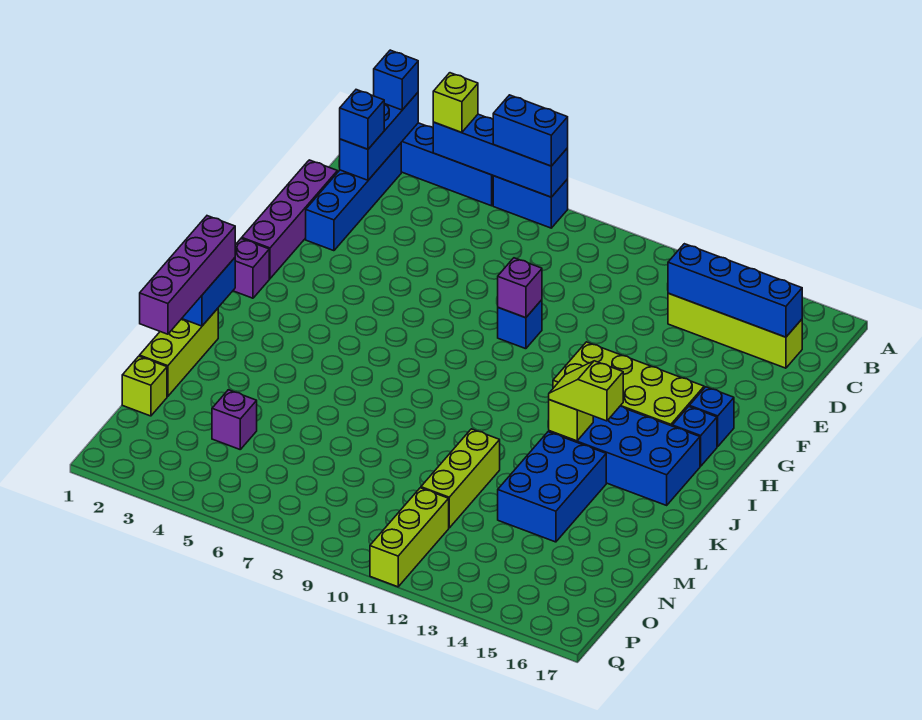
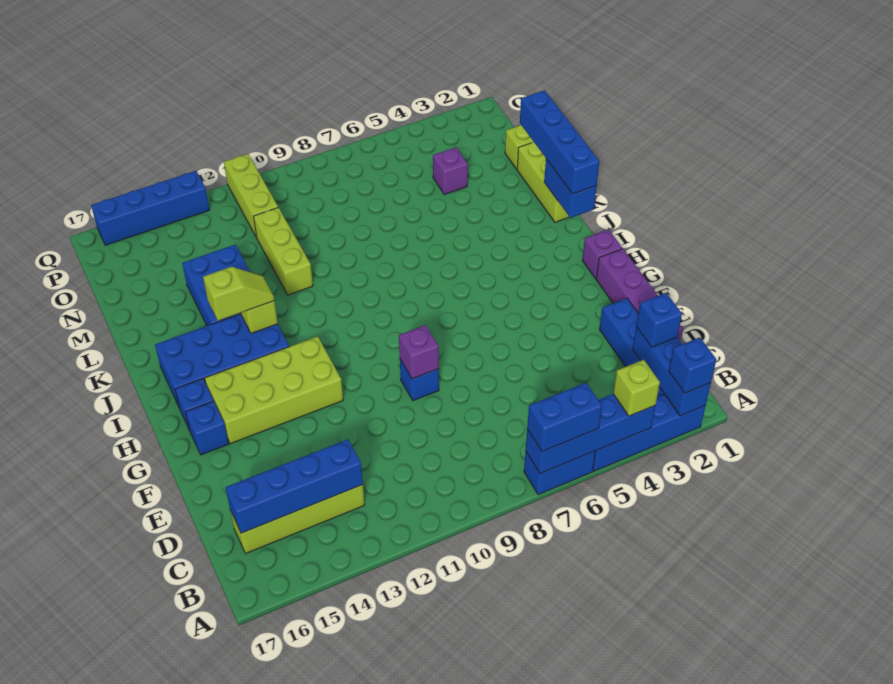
purple 1x4 brick [140,216,235,334] -> blue 1x4 brick [520,90,599,194]
none -> blue 1x4 brick [91,171,209,245]

